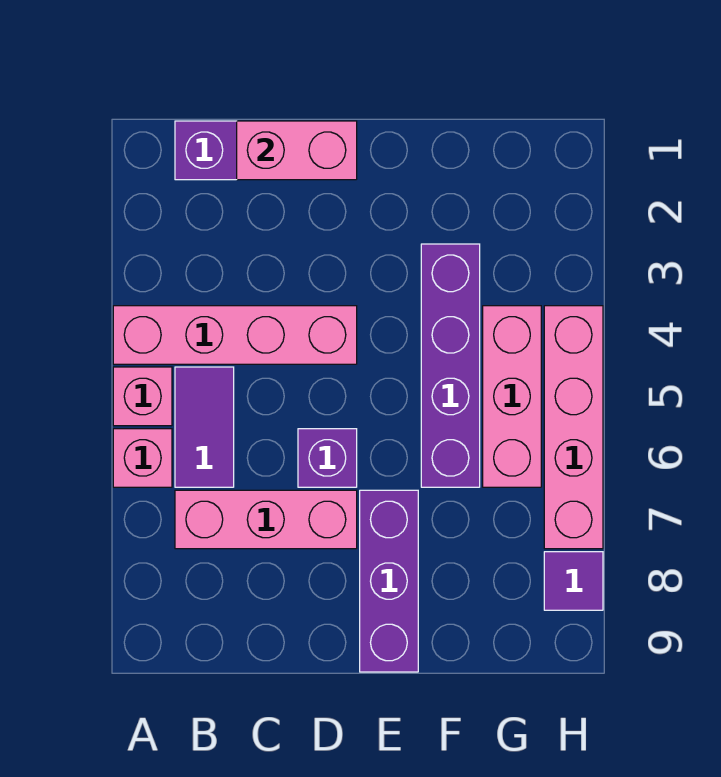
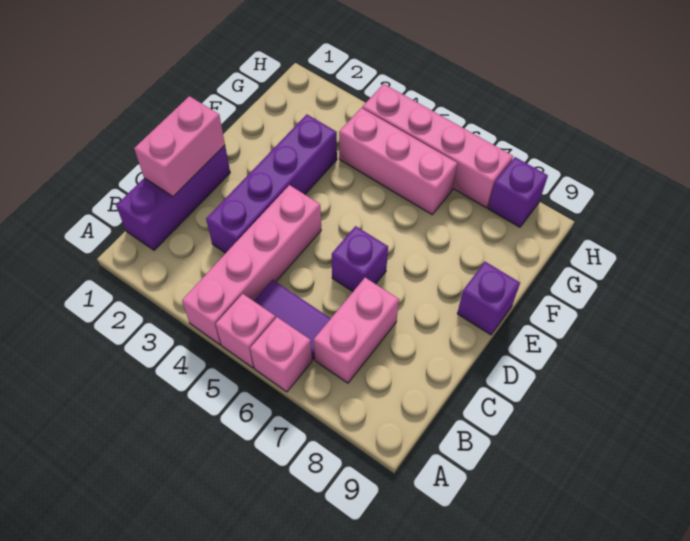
pink 1x3 brick [175,490,357,549] -> pink 1x2 brick [314,278,399,383]
purple 1x3 brick [360,490,418,672] -> purple 1x1 brick [457,262,520,335]
purple 1x4 brick [421,244,480,487] -> purple 1x4 brick turned to [206,114,337,253]
purple 1x1 tile [544,552,603,610] -> purple 1x1 brick [488,157,548,227]

